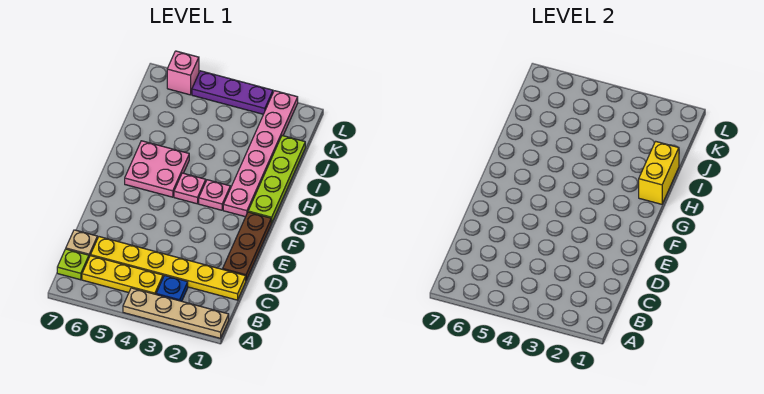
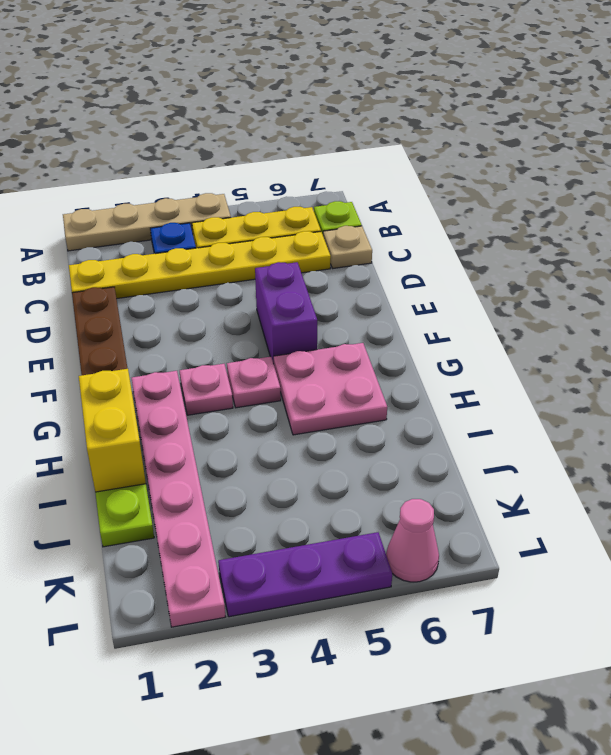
none -> purple 1x2 brick [255,262,317,364]
pink 1x1 brick [167,51,199,95] -> pink 1x1 cone [386,499,439,582]

